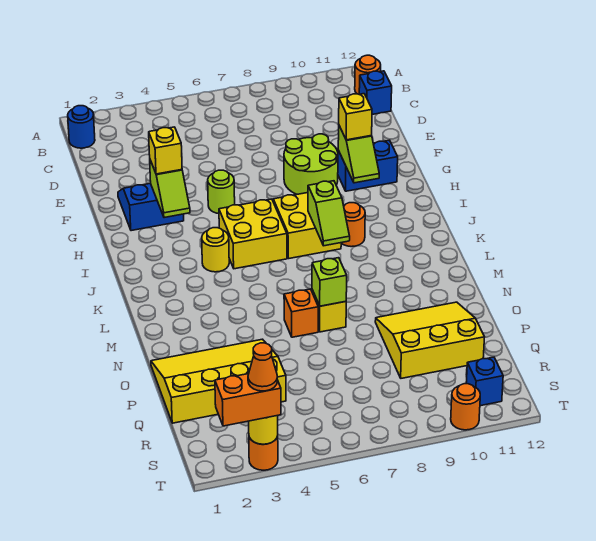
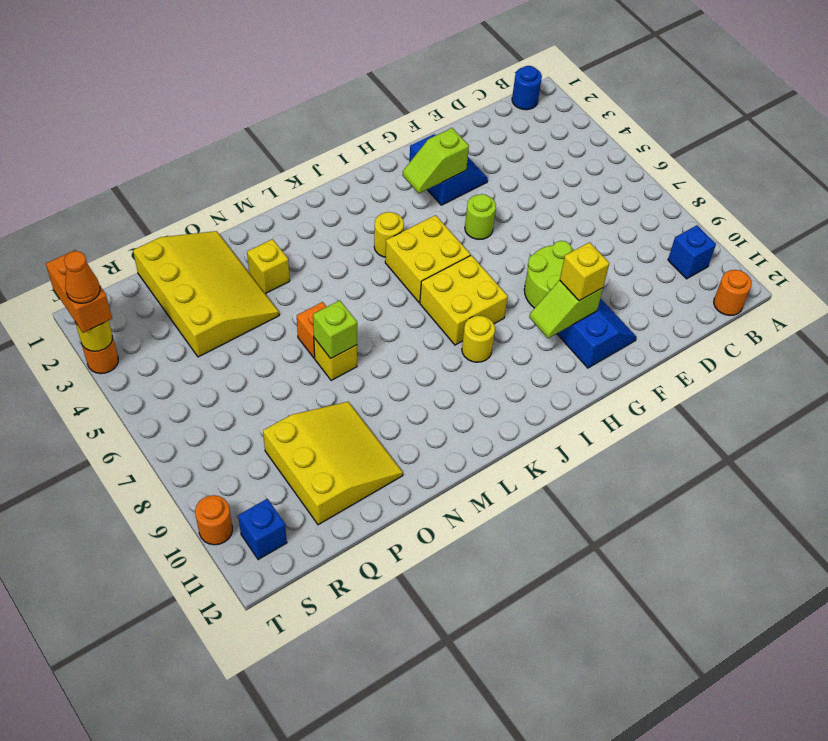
blue 1x1 brick [359,71,392,115] -> blue 1x1 brick moved to [668,225,716,279]
yellow 1x1 brick [149,127,182,174] -> yellow 1x1 brick moved to [247,239,290,294]
lime 1x2 slope [308,181,350,246] -> none
orange 1x1 round brick [342,203,365,247] -> yellow 1x1 round brick [462,316,495,362]

